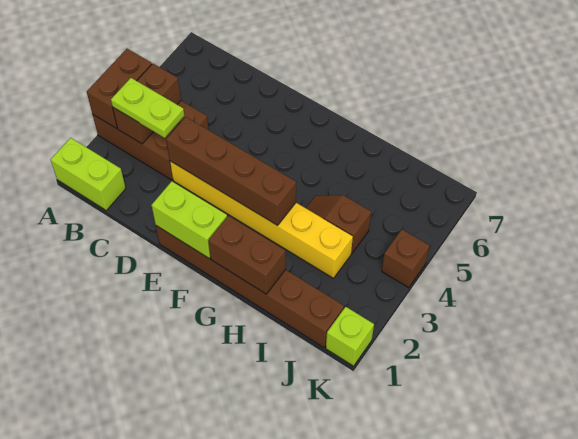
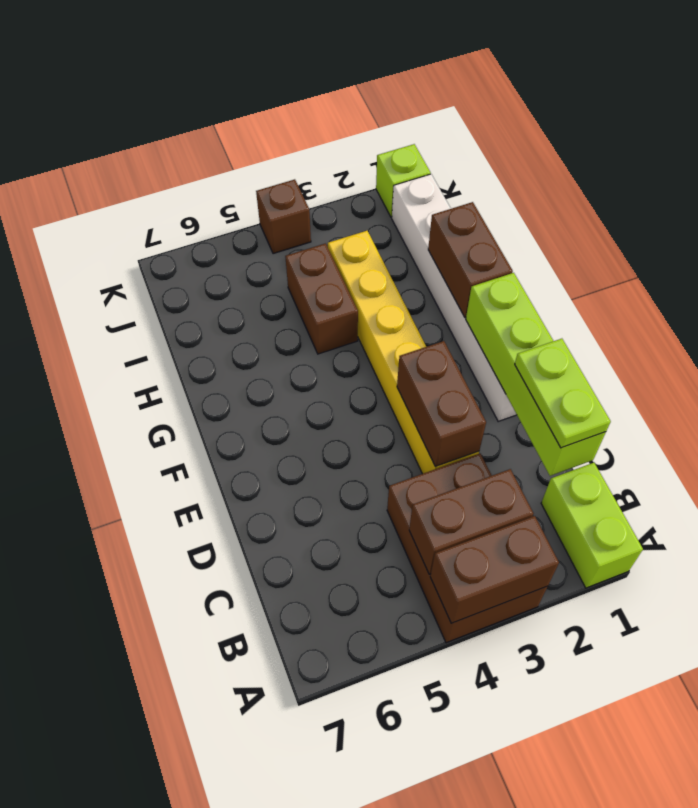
lime 1x2 plate [111,78,184,138] -> lime 1x2 plate moved to [515,339,611,448]
brown 1x4 brick [166,117,296,226] -> brown 1x2 brick [397,341,486,467]
brown 1x6 brick [156,226,344,347] -> white 1x6 brick [392,174,517,421]
lime 1x2 brick [152,181,227,259] -> lime 1x4 brick [466,273,606,476]
brown 1x2 slope [306,195,371,254] -> brown 1x2 brick [285,243,358,354]

